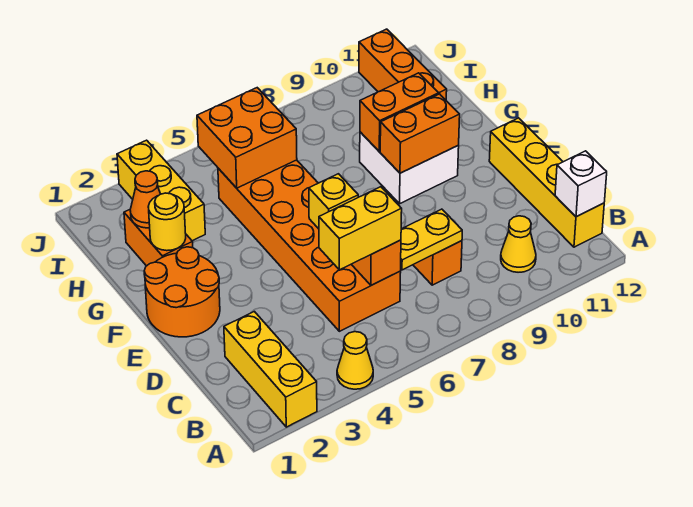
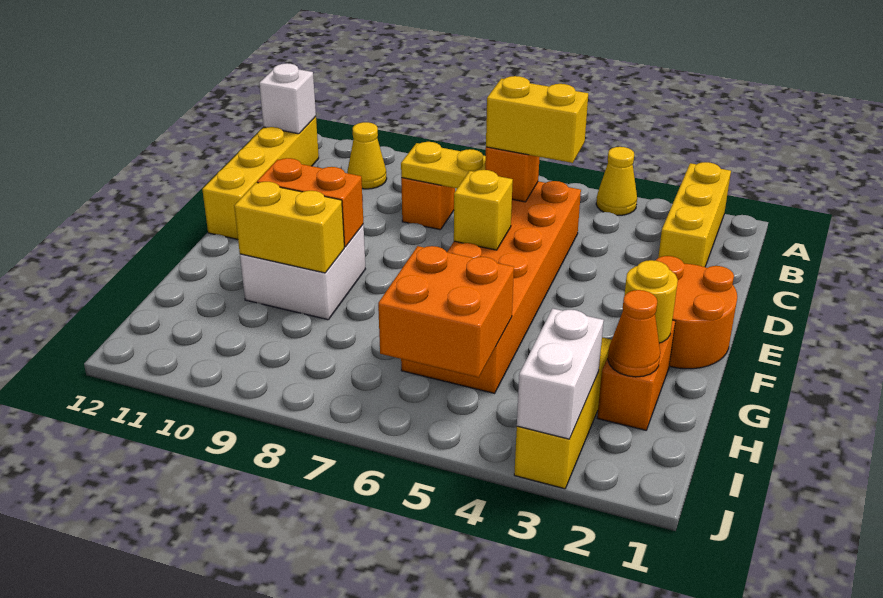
orange 1x2 brick [360,73,439,152] -> yellow 1x2 brick [234,182,344,273]
orange 1x3 brick [359,29,447,100] -> none
none -> white 1x2 brick [517,309,604,439]

